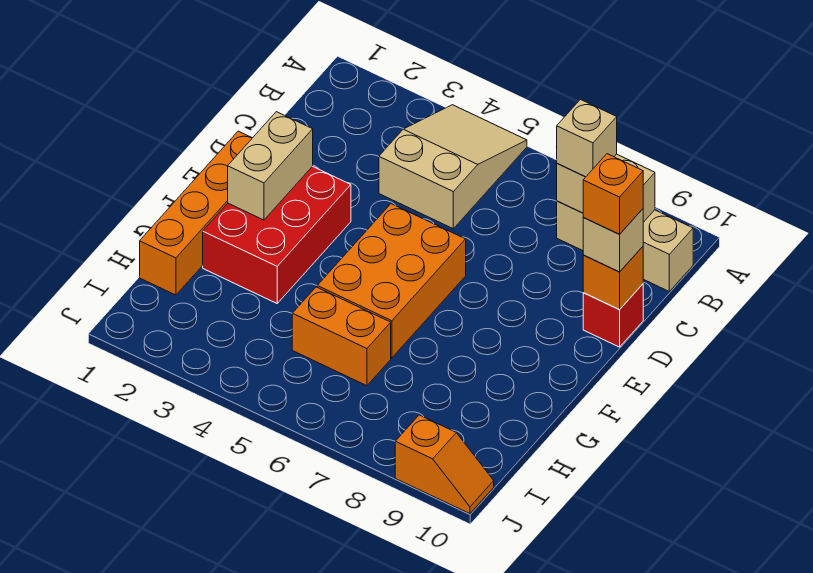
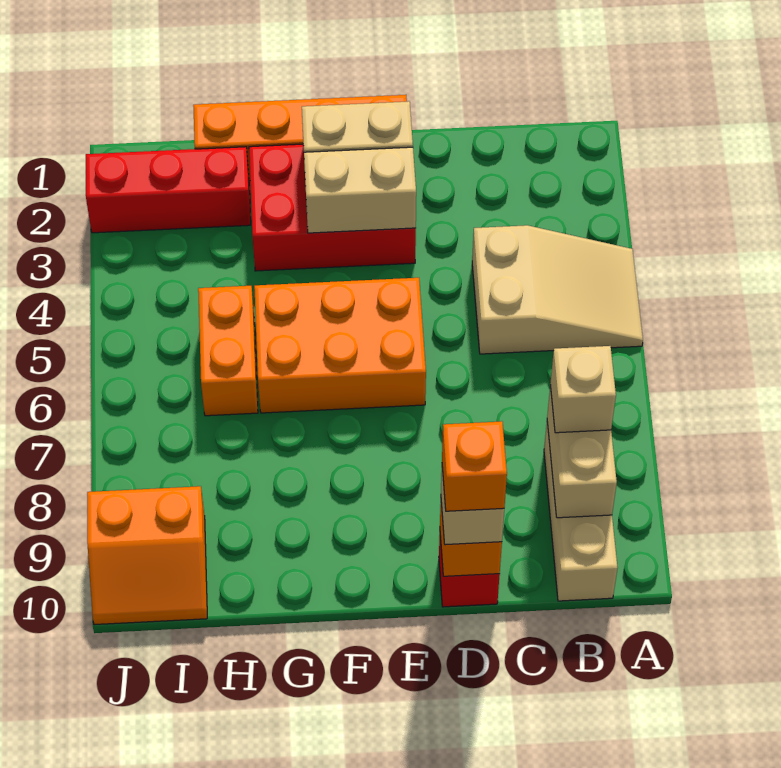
none -> tan 1x2 brick [304,147,416,233]
none -> red 1x3 brick [86,147,251,233]
orange 1x2 slope [395,415,494,514] -> orange 2x2 slope [87,486,207,625]

